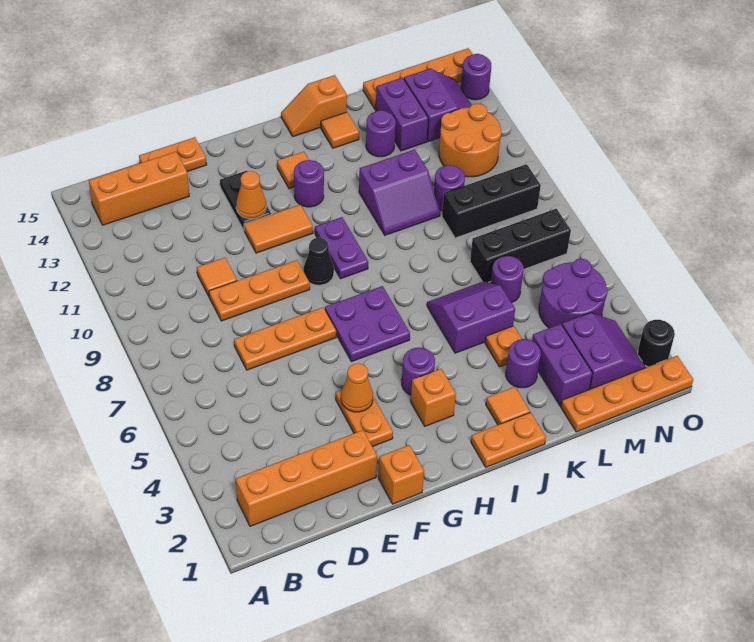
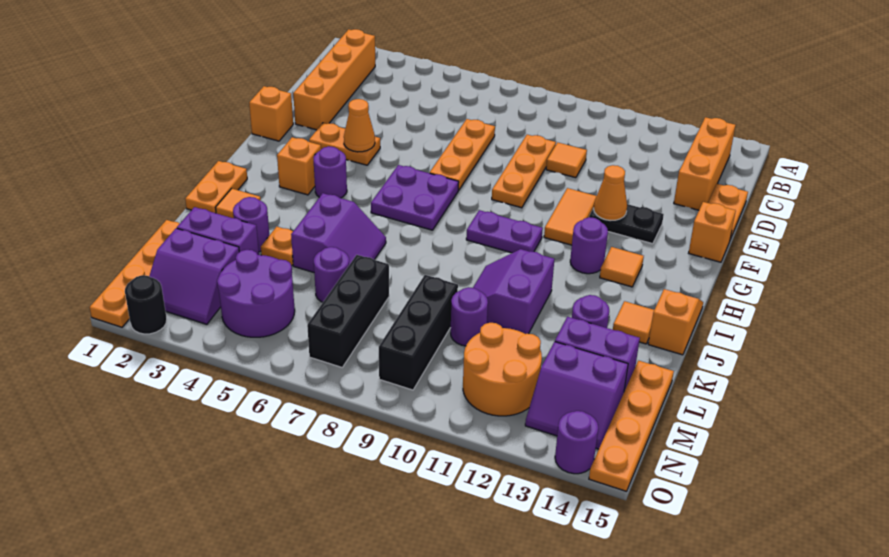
none -> orange 1x1 brick [689,202,736,262]
black 1x1 cone [304,238,334,285] -> none

